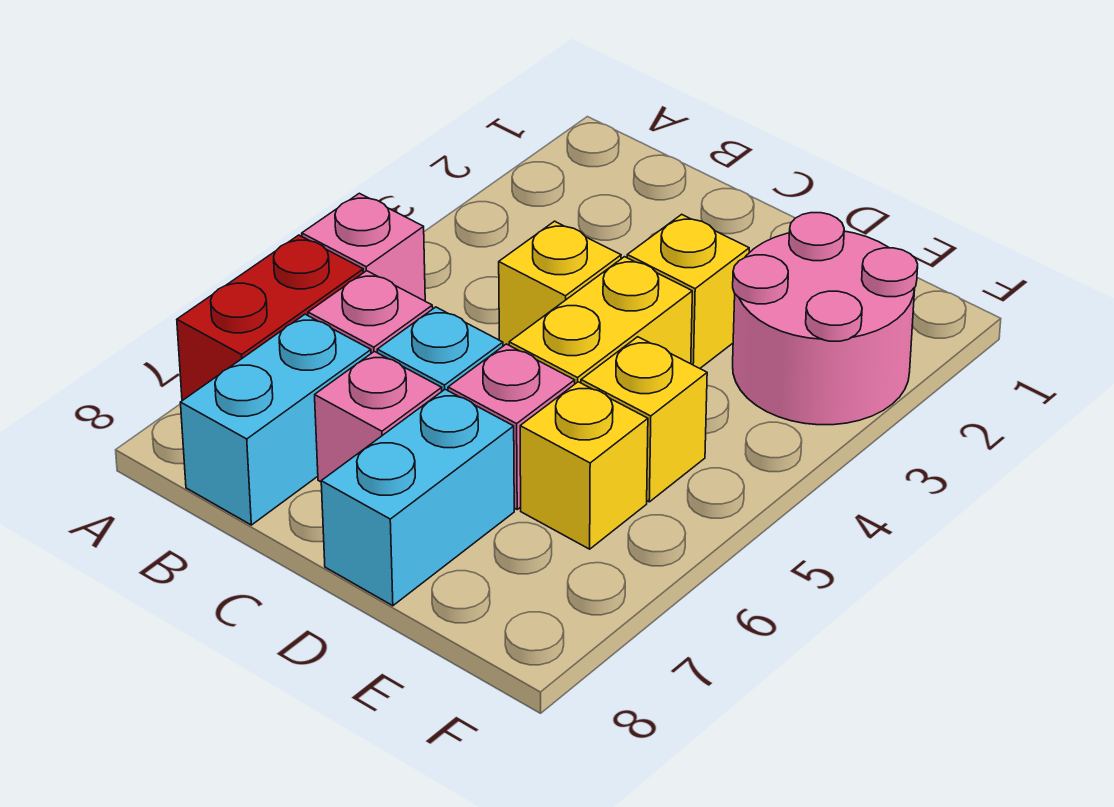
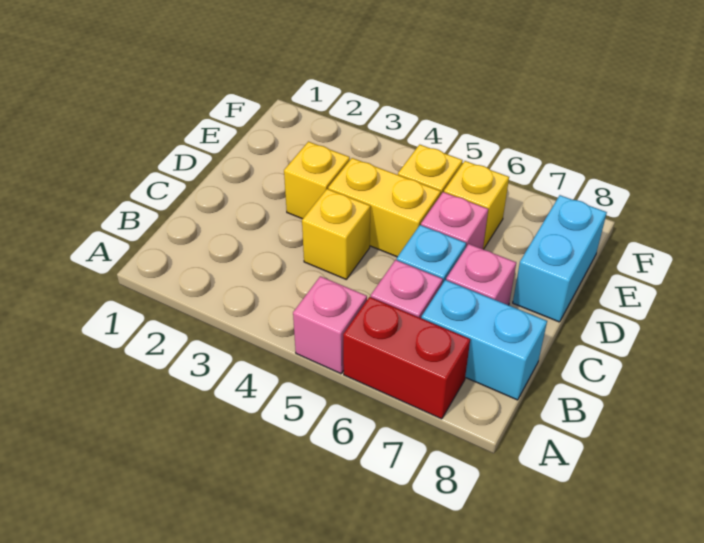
cyan 1x2 brick [321,389,514,606] -> cyan 1x2 brick turned to [513,195,607,322]
pink 2x2 round brick [733,213,918,425] -> none

